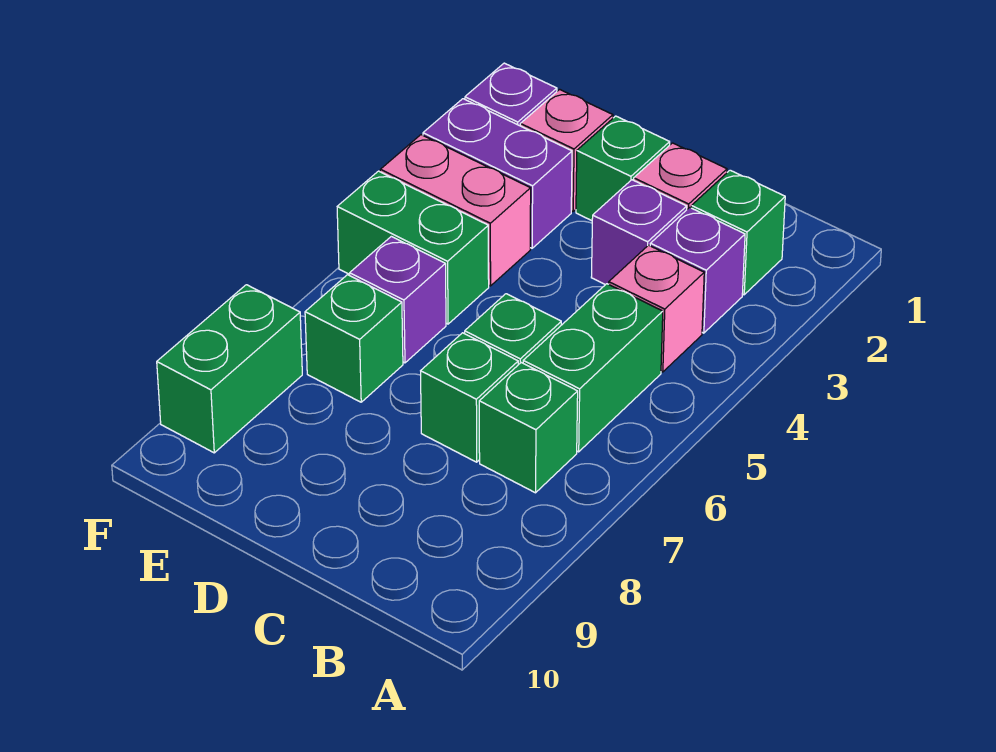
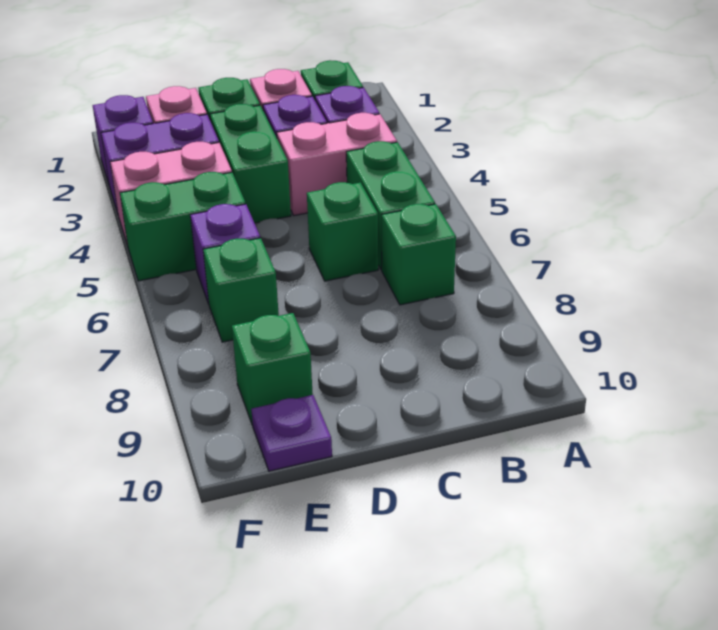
pink 1x1 brick [609,245,704,372] -> pink 1x2 brick [277,113,397,216]
green 1x1 brick [421,333,518,462] -> green 1x1 brick moved to [232,313,313,425]
none -> purple 1x1 plate [251,395,332,471]
green 1x2 brick [157,285,302,453] -> green 1x2 brick moved to [210,104,291,223]

